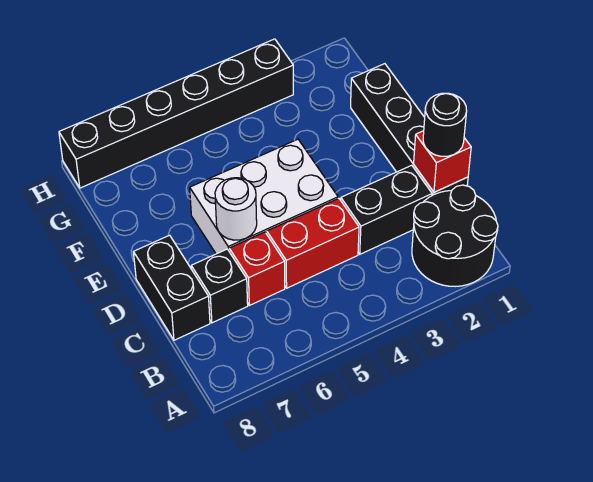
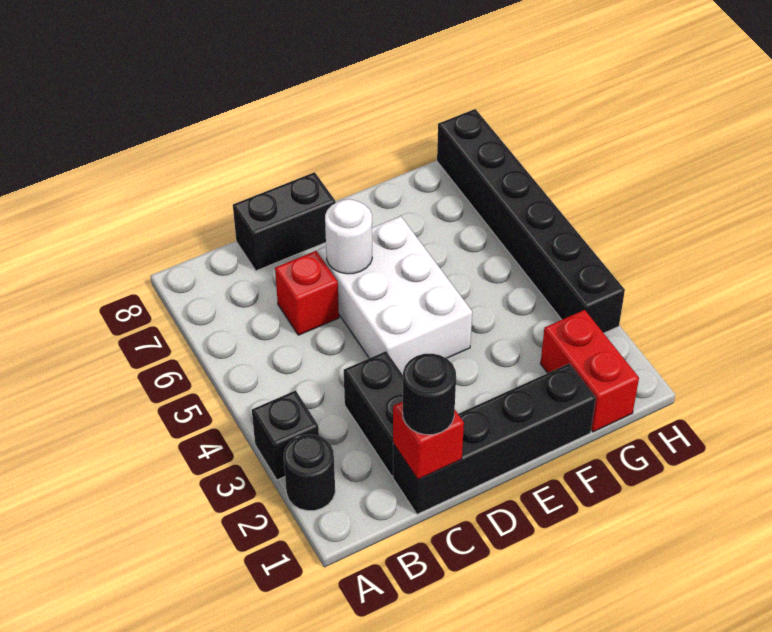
black 2x2 round brick [412,185,498,286] -> black 1x1 round brick [284,435,335,511]
red 1x2 brick [267,198,359,288] -> red 1x2 brick moved to [541,310,639,432]
black 1x1 brick [191,249,248,323] -> black 1x1 brick moved to [252,390,319,480]

